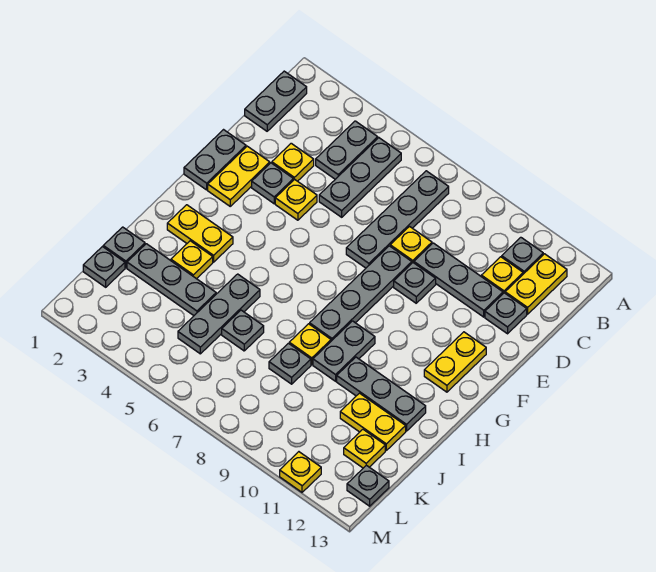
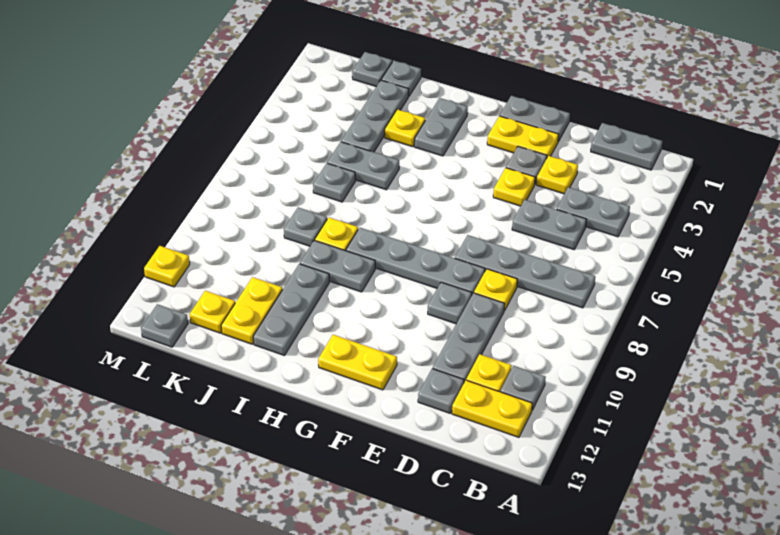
grey 1x3 plate [319,138,401,217] -> grey 1x2 plate [512,200,586,250]
yellow 1x2 plate [167,205,233,262] -> grey 1x2 plate [414,98,468,156]
grey 1x3 plate [178,274,260,354] -> grey 1x2 plate [327,142,399,190]

